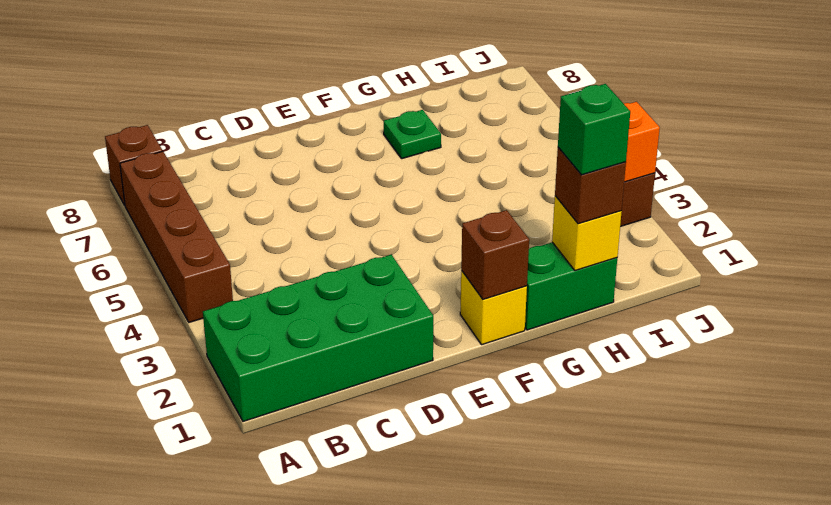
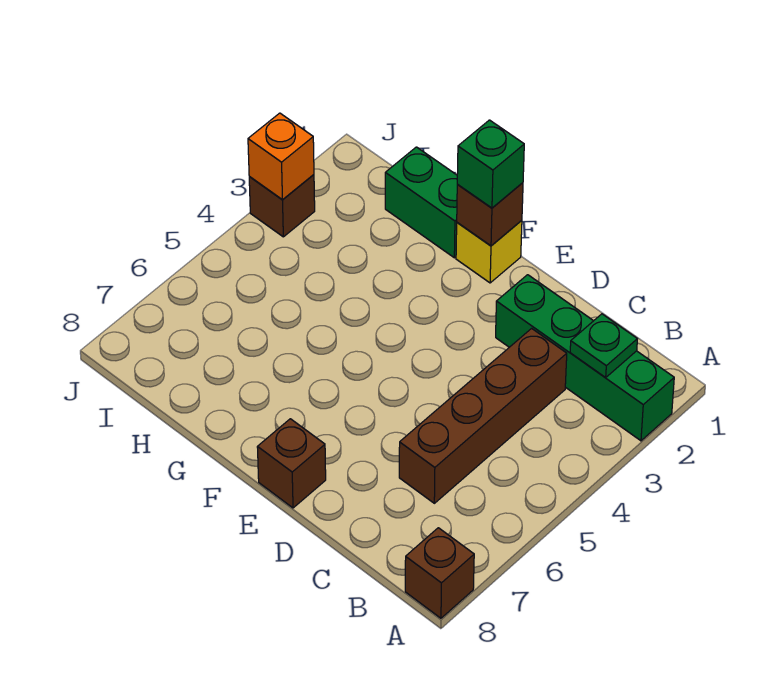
green 2x4 brick [203,255,433,422] -> green 1x4 brick [496,275,674,441]
brown 1x4 brick [120,151,233,322] -> brown 1x4 brick moved to [399,328,567,503]
green 1x1 plate [384,110,441,159] -> green 1x1 plate moved to [570,314,637,378]
yellow 1x1 brick [552,196,622,271] -> none
brown 1x1 brick [555,147,626,224] -> brown 1x1 brick moved to [257,419,326,508]
green 1x1 brick [558,84,630,175] -> green 1x1 brick moved to [457,120,524,208]

